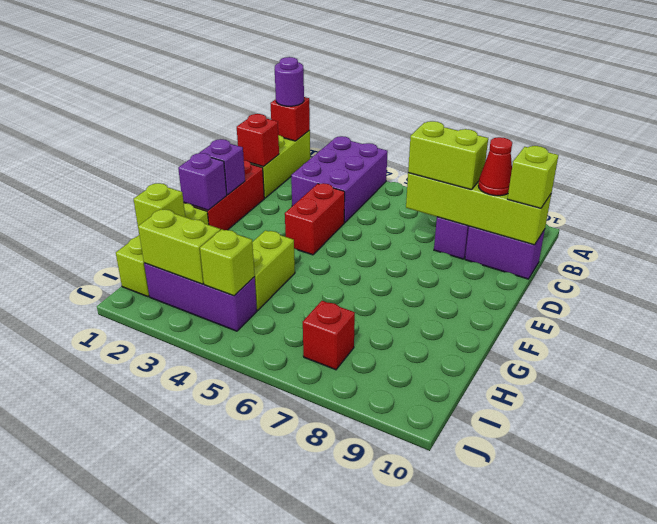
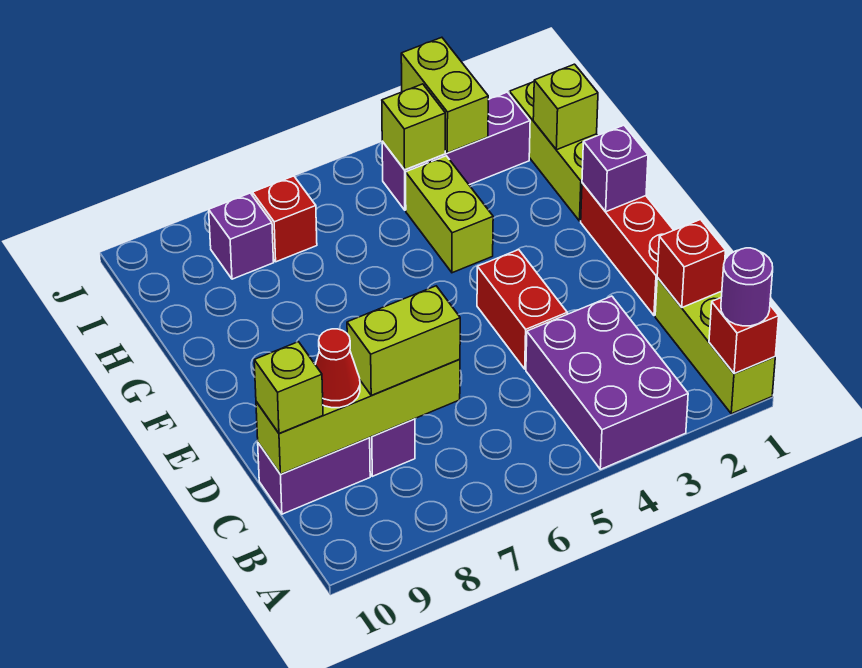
purple 1x1 brick [200,139,245,195] -> purple 1x1 brick moved to [209,193,274,279]
lime 1x2 brick [138,209,220,284] -> lime 1x2 brick turned to [401,37,489,153]

